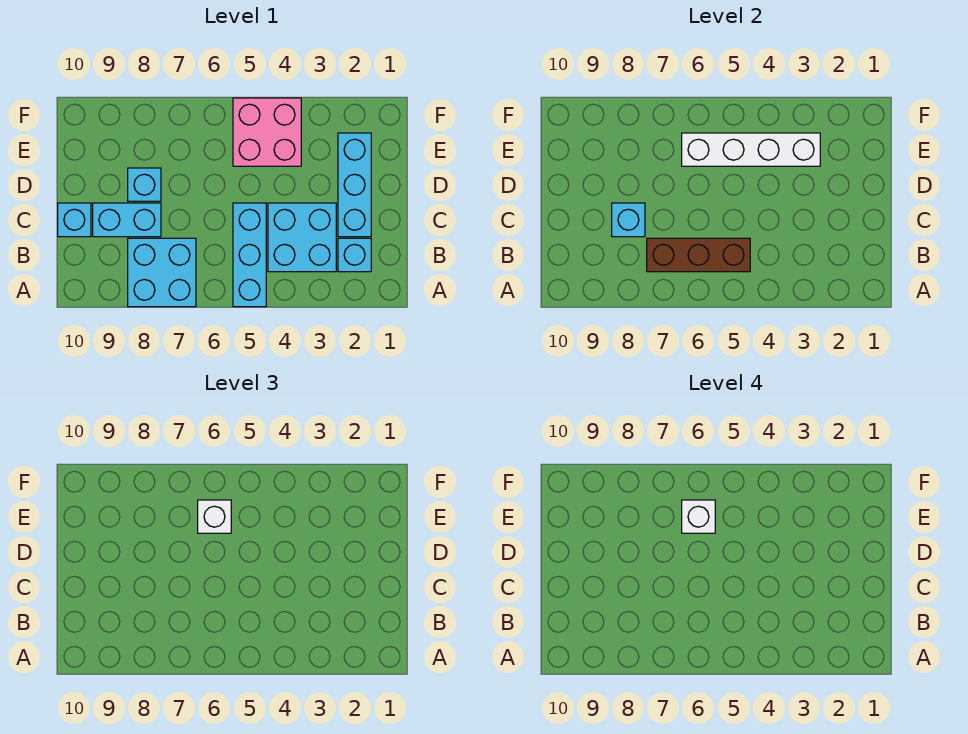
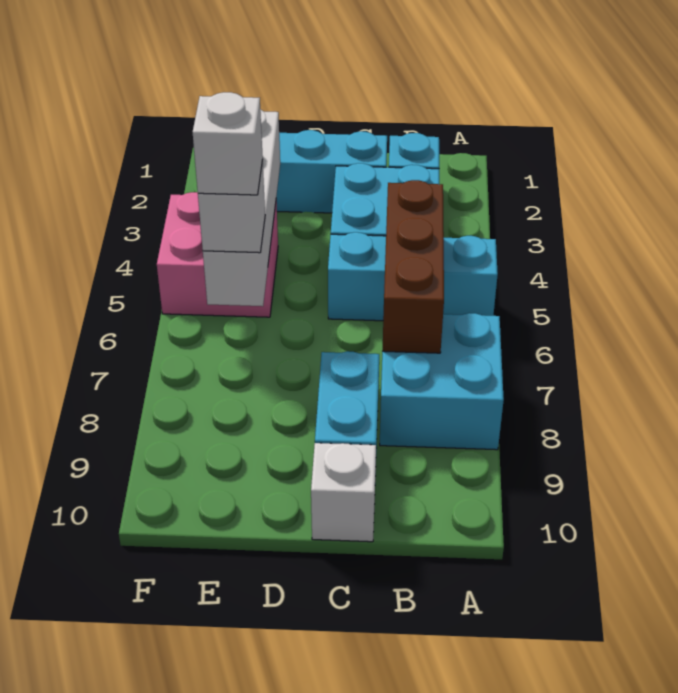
cyan 1x1 brick [612,203,645,237] -> none
cyan 1x1 brick [58,203,91,237] -> white 1x1 brick [311,443,376,542]
cyan 1x1 brick [128,168,161,201] -> none

